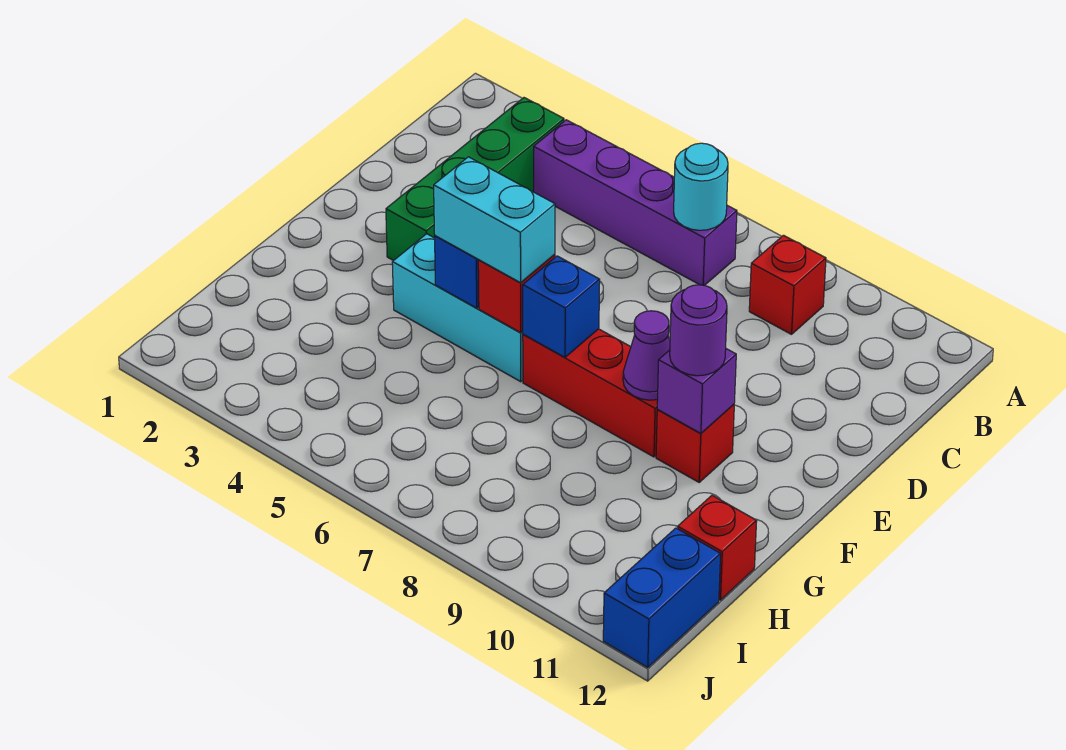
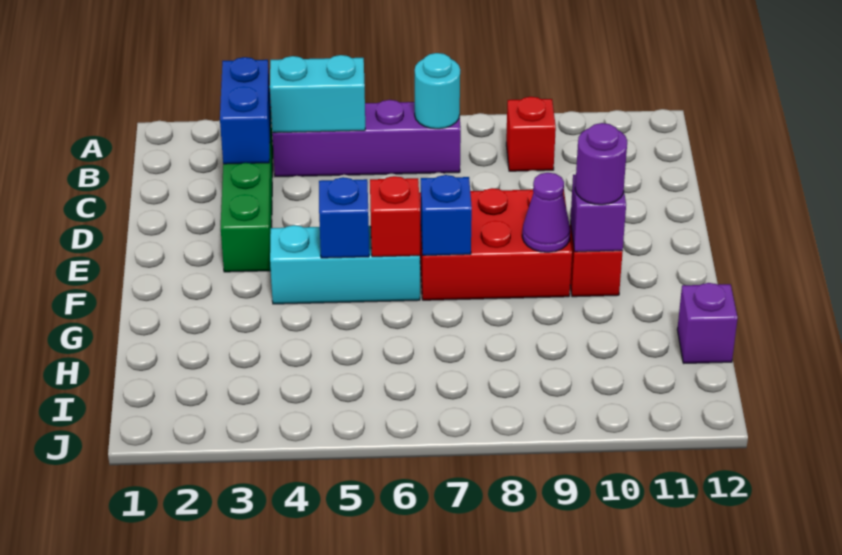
cyan 1x2 brick [434,157,555,283] -> cyan 1x2 brick moved to [270,55,365,133]
red 1x3 brick [523,329,658,457] -> red 2x3 brick [419,188,572,300]
red 1x1 brick [678,495,757,600] -> purple 1x1 brick [677,283,738,363]
blue 1x2 brick [603,528,721,667] -> blue 1x2 brick moved to [220,57,271,164]

